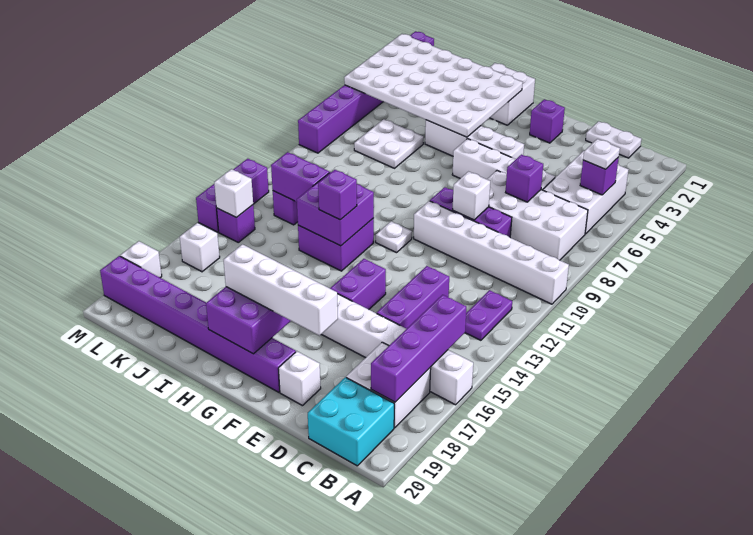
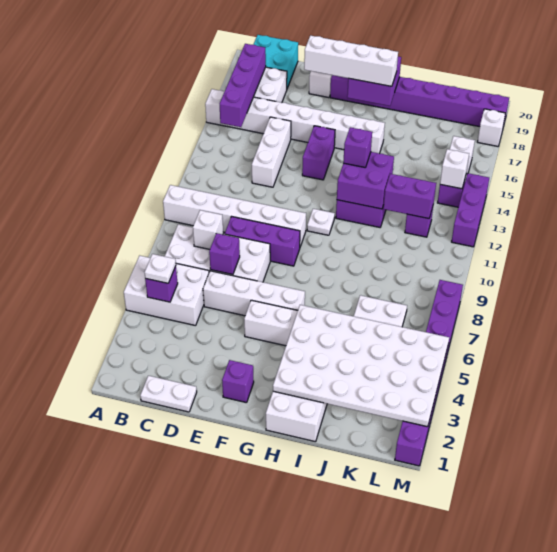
white 2x3 brick [543,151,628,234] -> white 2x3 brick turned to [124,256,209,326]
purple 1x2 plate [465,290,512,340] -> none
purple 1x3 brick [377,266,449,329] -> white 1x3 brick [252,117,291,187]
white 1x1 brick [453,172,490,220] -> white 1x1 brick moved to [193,210,223,249]

